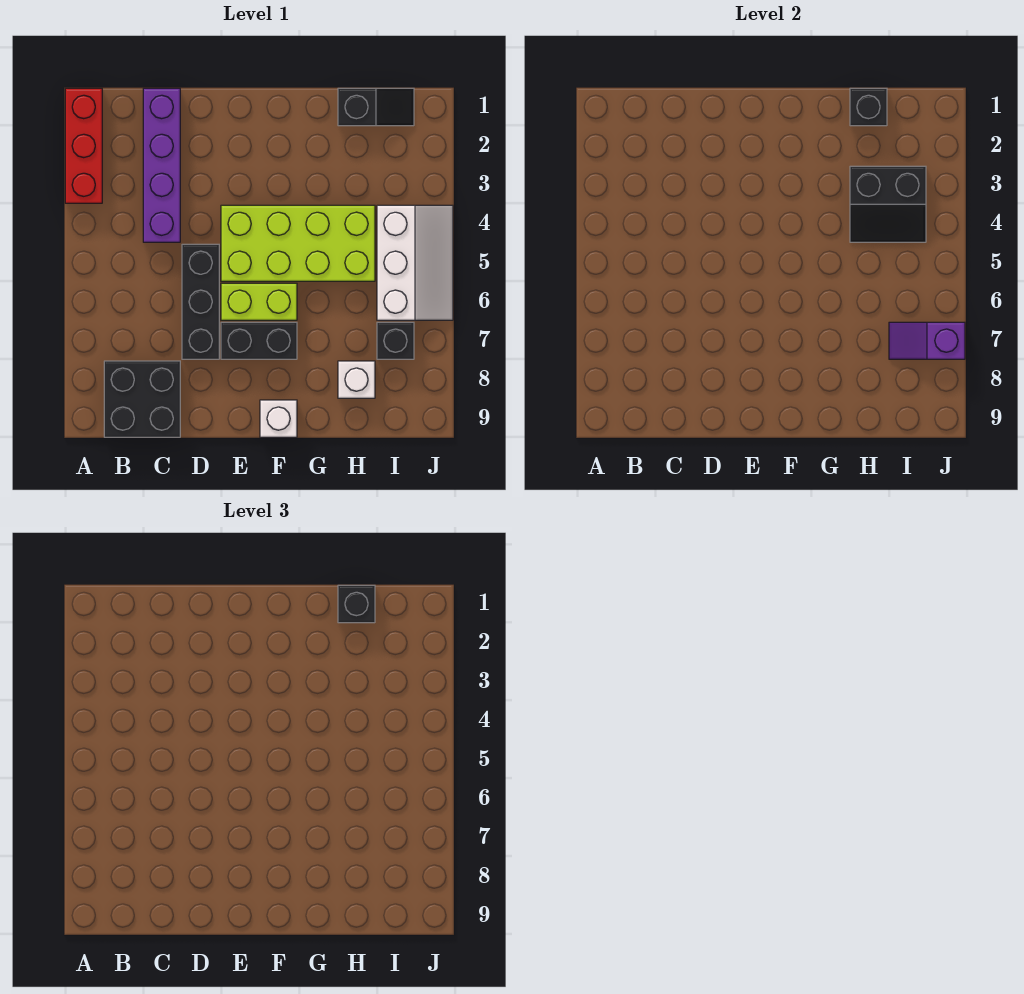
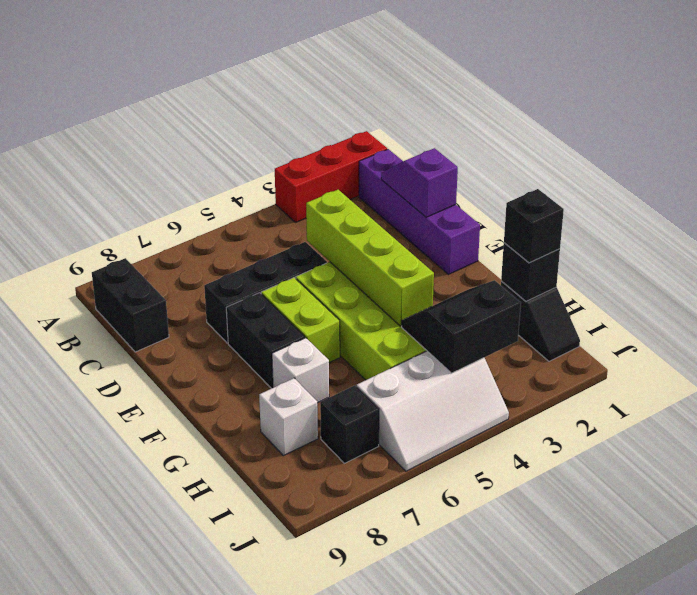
black 2x2 brick [104,361,180,437] -> black 1x2 brick [92,258,169,352]
purple 1x4 brick [143,88,180,242] -> purple 1x4 brick turned to [359,149,480,275]
none -> lime 1x4 brick [306,190,434,326]
white 1x1 brick [260,400,297,437] -> white 1x1 brick moved to [272,338,329,403]
black 2x2 slope [850,166,926,242] -> black 2x2 slope turned to [402,280,521,373]
purple 1x2 slope [889,322,965,359] -> purple 1x2 slope moved to [381,148,458,217]

